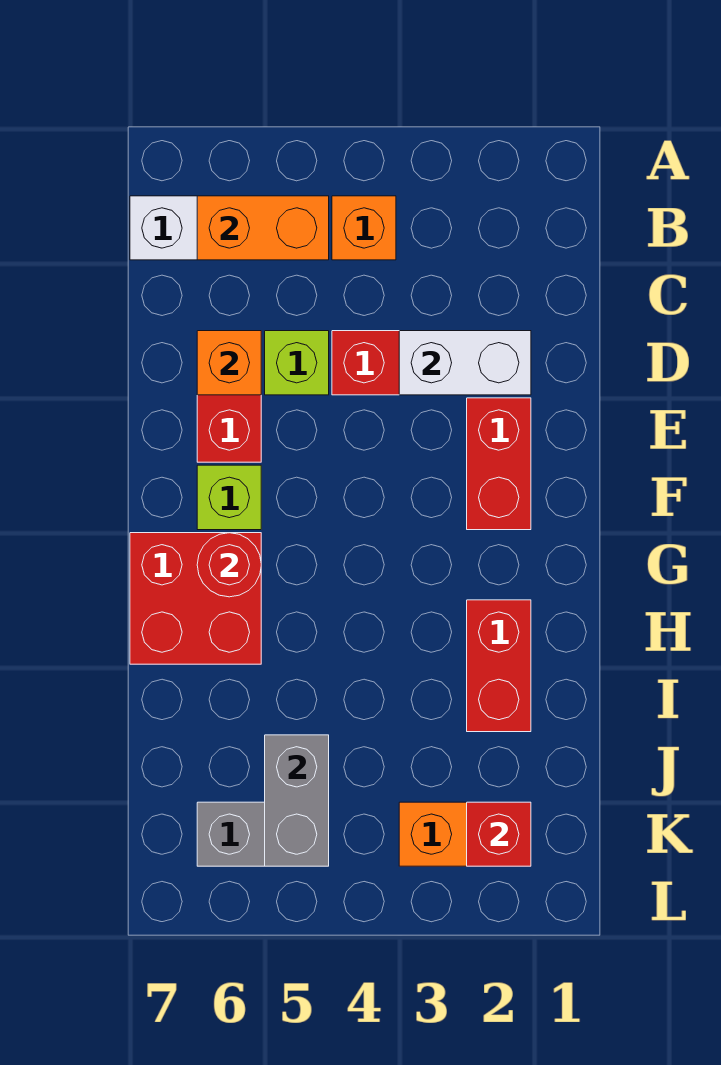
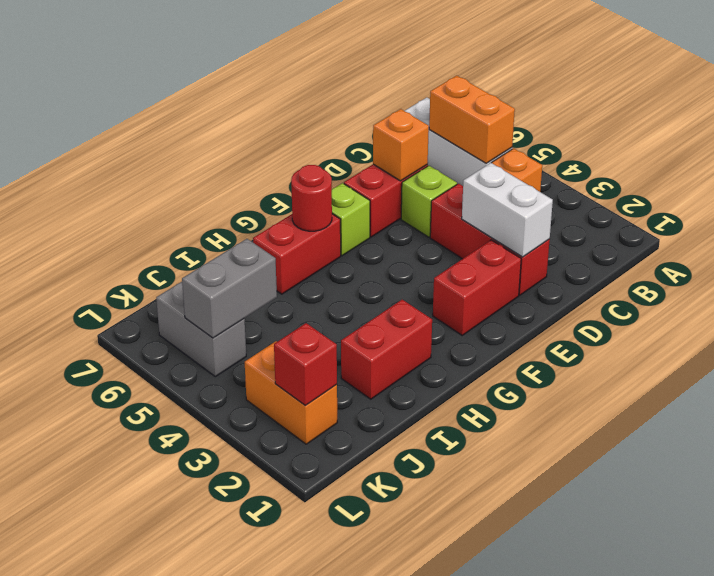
red 2x2 brick [130,533,261,664] -> red 1x2 brick [253,214,341,294]

